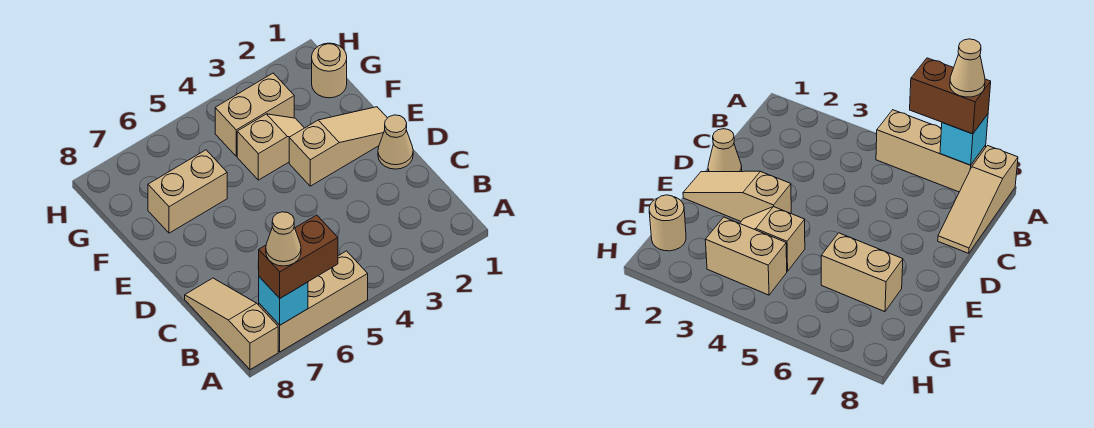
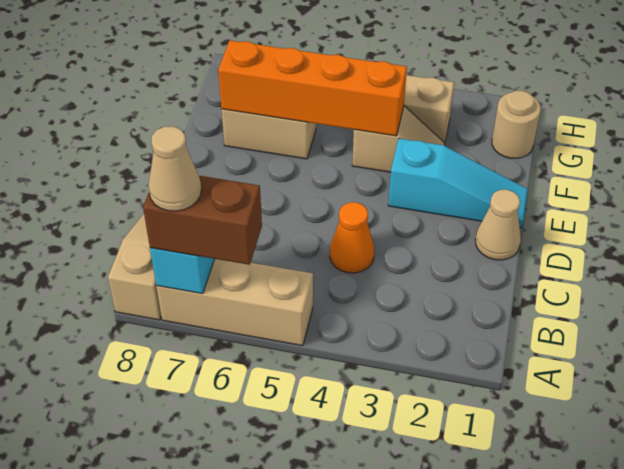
none -> orange 1x1 cone [330,202,374,273]
tan 1x3 slope [289,107,387,186] -> cyan 1x3 slope [388,138,528,228]
none -> orange 1x4 brick [218,41,407,136]

